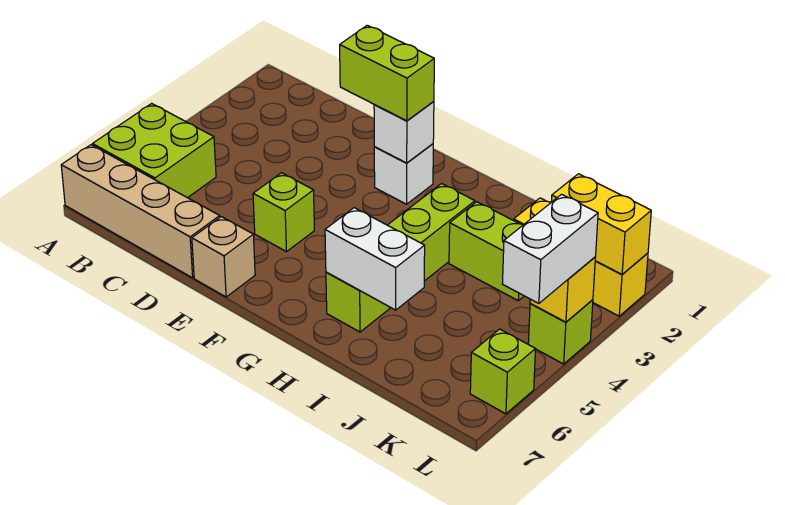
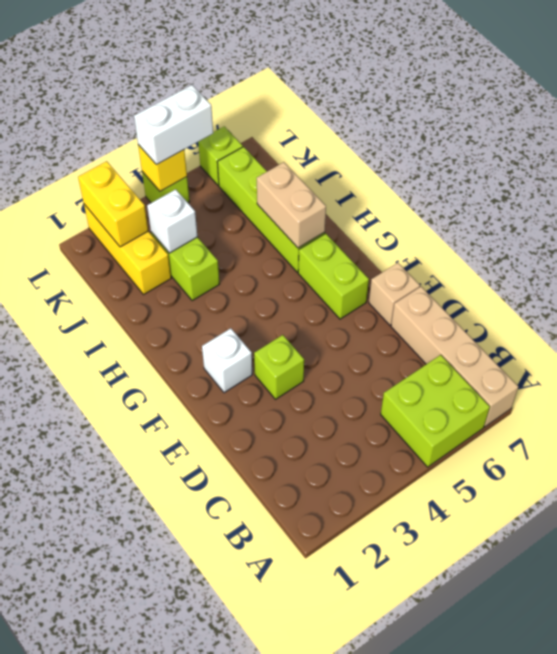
lime 1x2 brick [340,25,434,121] -> lime 1x2 brick moved to [298,234,369,319]
lime 1x1 brick [253,173,314,252] -> lime 1x1 brick moved to [254,335,304,399]
white 1x1 brick [374,101,434,163] -> white 1x1 brick moved to [147,189,198,253]
lime 1x4 brick [326,184,475,332] -> lime 1x4 brick turned to [217,147,325,272]
white 1x2 brick [325,208,425,310] -> tan 1x2 brick [257,162,326,248]

